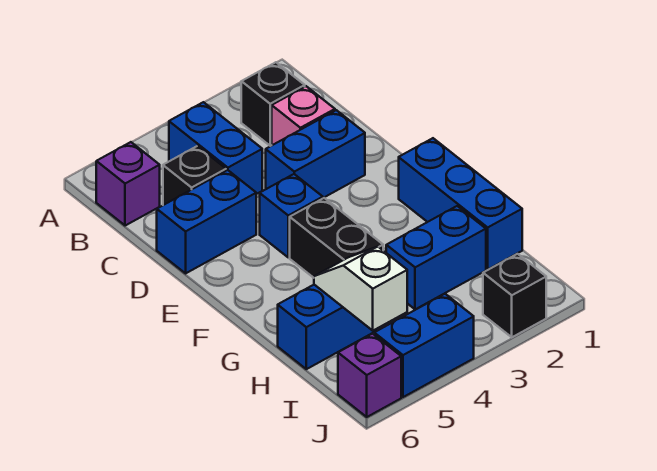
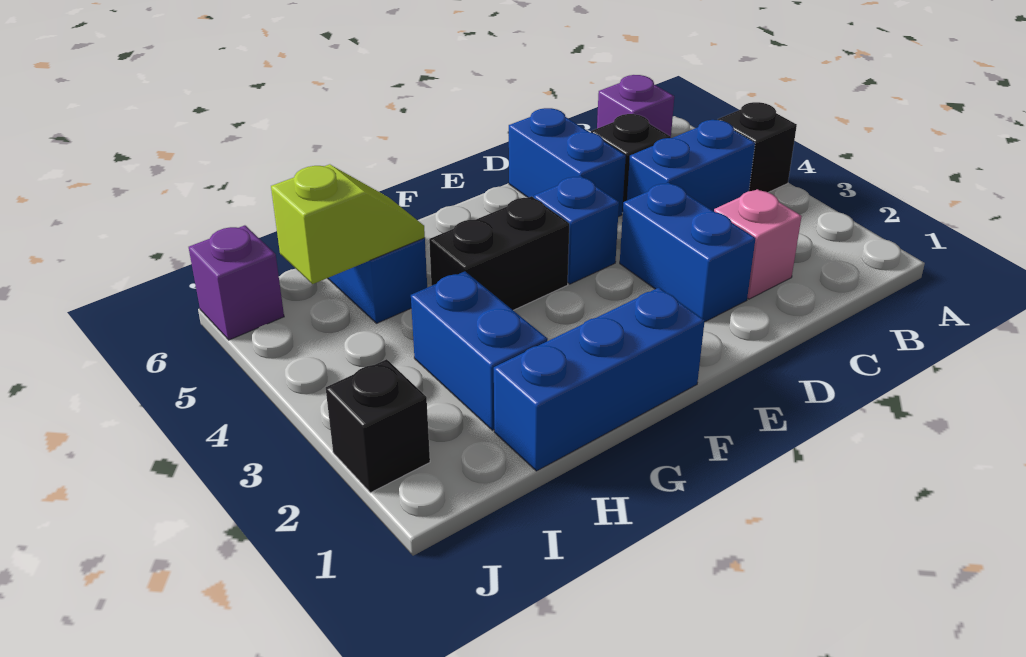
black 1x1 brick [241,62,305,146] -> black 1x1 brick moved to [718,102,797,192]
white 1x2 slope [314,247,407,331] -> lime 1x2 slope [271,164,425,284]
blue 1x2 brick [374,294,474,397] -> none

